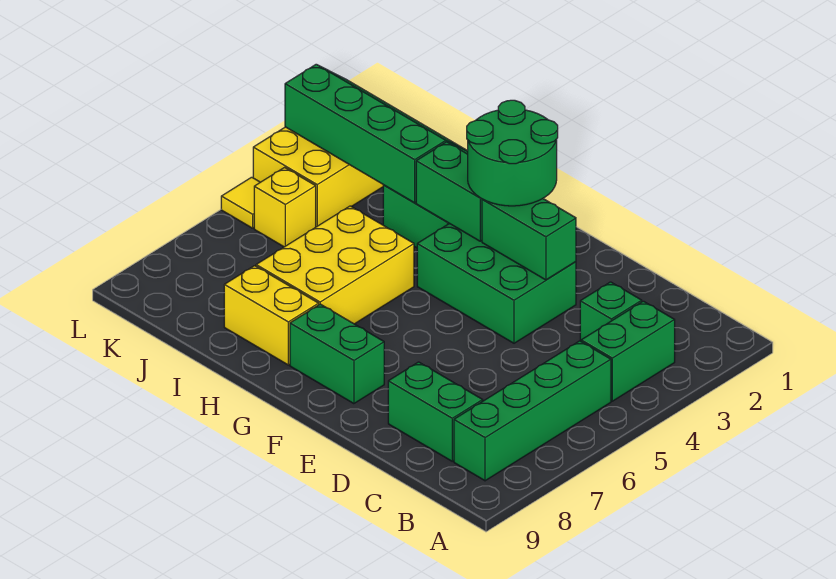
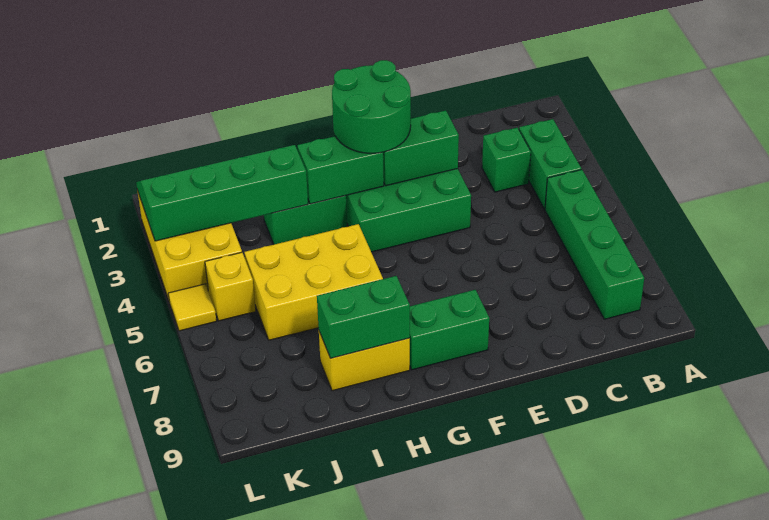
green 1x2 brick [388,362,483,461] -> green 1x2 brick moved to [317,276,410,358]
yellow 2x3 brick [256,206,414,324] -> yellow 2x3 brick turned to [244,224,383,340]

